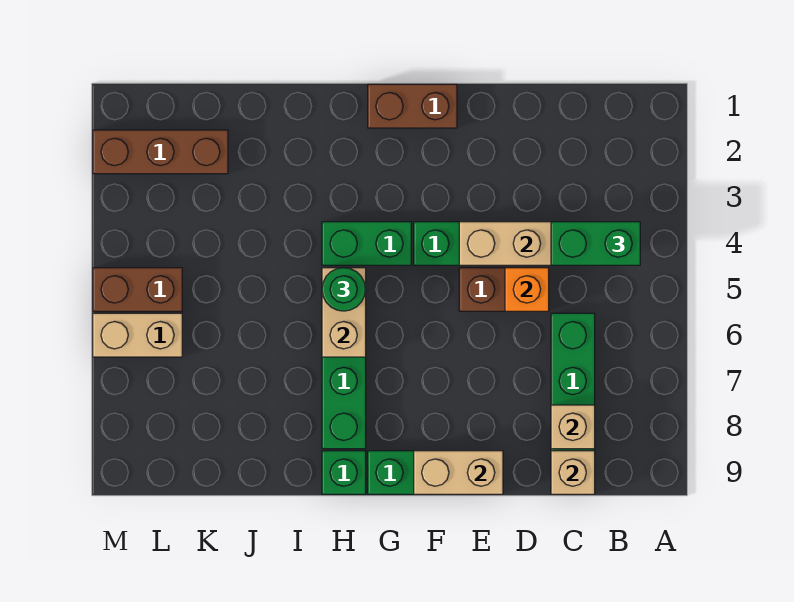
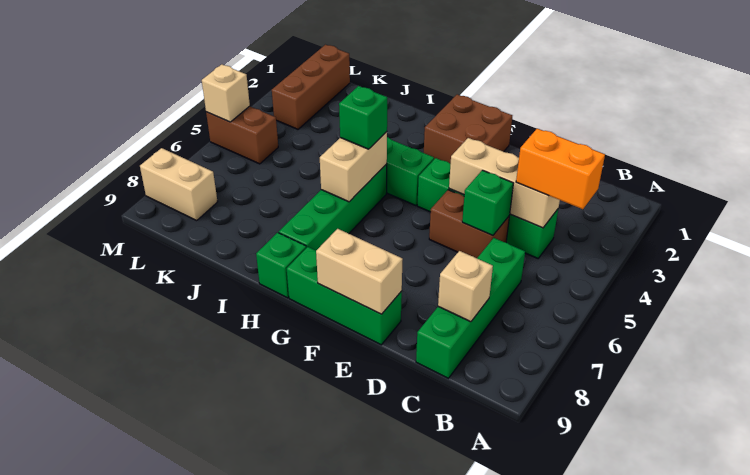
green 1x2 brick [551,222,640,265] -> orange 1x2 brick [516,129,605,209]
tan 1x1 brick [551,451,595,494] -> tan 1x1 brick moved to [202,64,250,122]
orange 1x1 brick [505,268,549,311] -> green 1x1 brick [462,170,513,236]
brown 1x2 brick [368,84,457,128] -> brown 2x2 brick [424,94,512,164]
green 1x1 round brick [322,268,365,311] -> green 1x1 brick [339,86,387,149]
brown 1x3 brick [93,130,228,174] -> brown 1x3 brick turned to [272,45,350,129]
tan 1x2 brick [93,313,182,357] -> tan 1x2 brick moved to [140,148,218,220]

